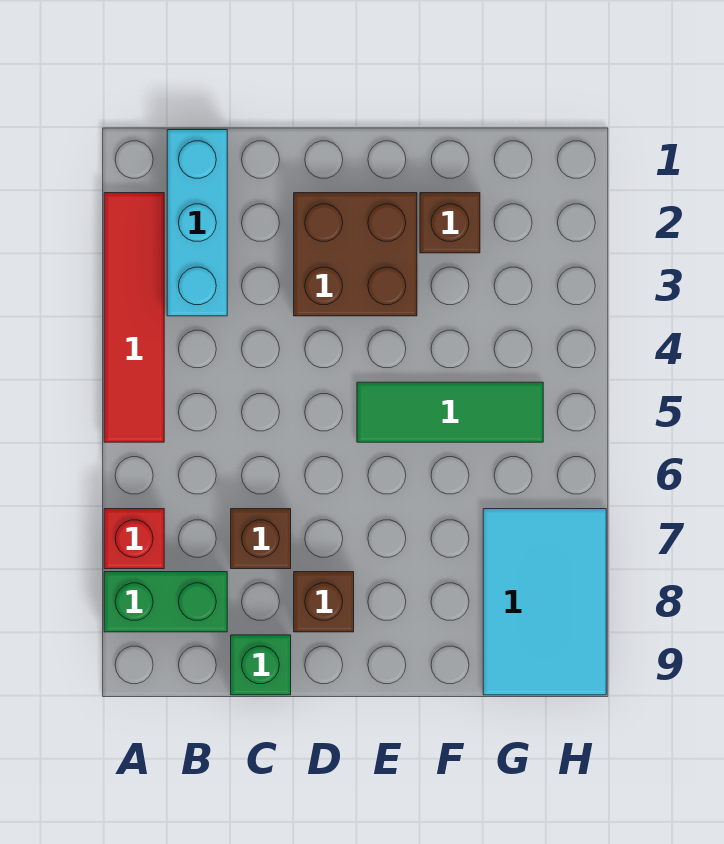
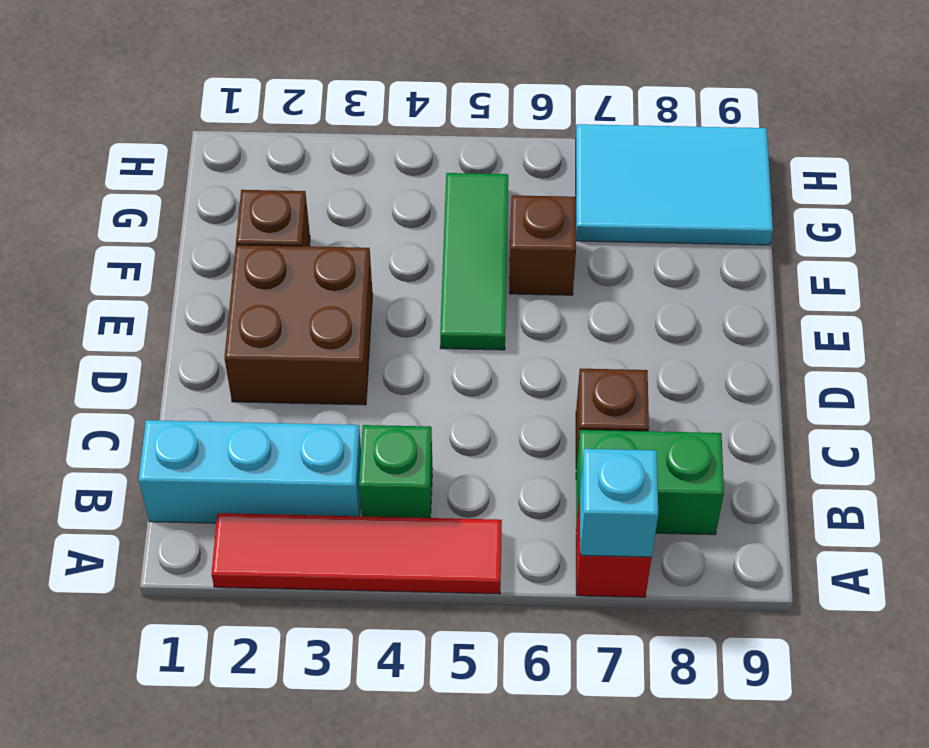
none -> cyan 1x1 brick [580,449,658,557]
green 1x2 brick [104,572,227,632] -> green 1x2 brick turned to [576,430,724,535]
green 1x1 brick [231,635,291,695] -> green 1x1 brick moved to [359,425,433,518]
brown 1x1 brick [294,572,354,632] -> brown 1x1 brick moved to [509,195,576,295]

